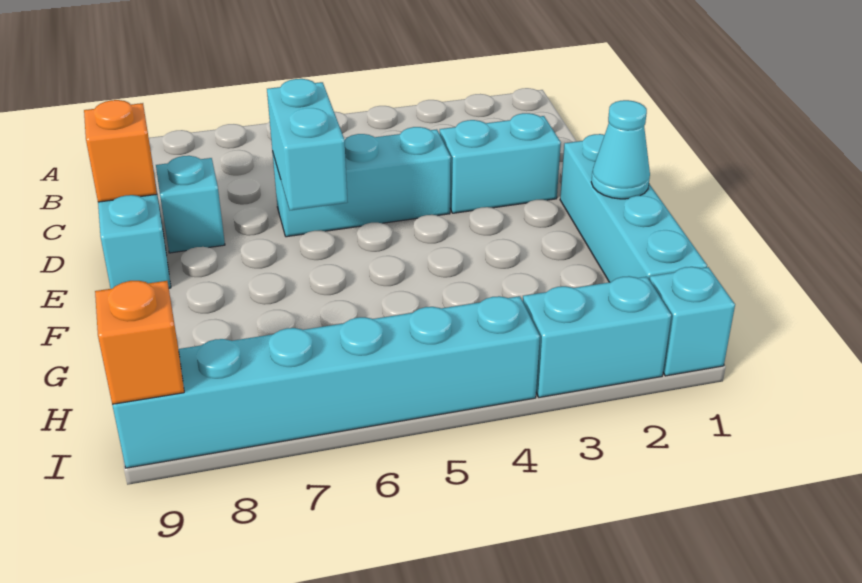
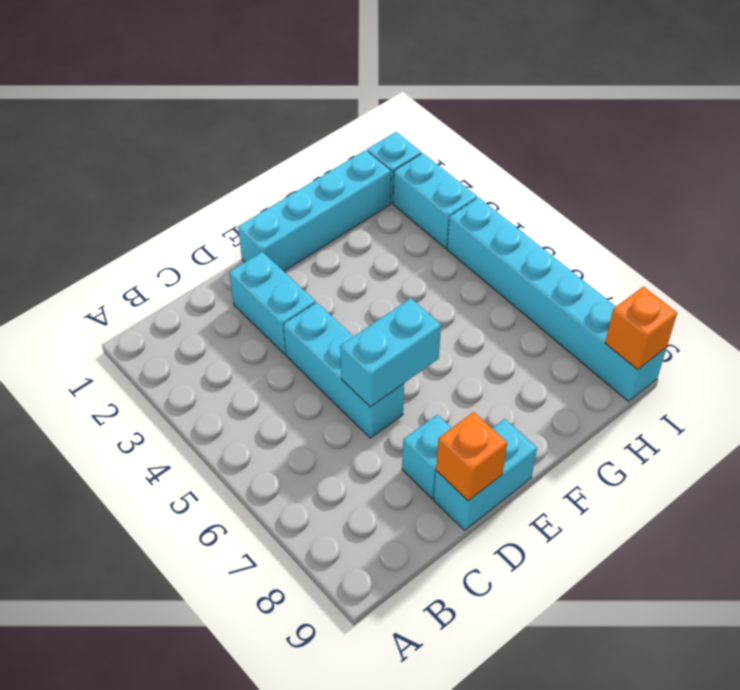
cyan 1x1 cone [591,100,650,199] -> none

